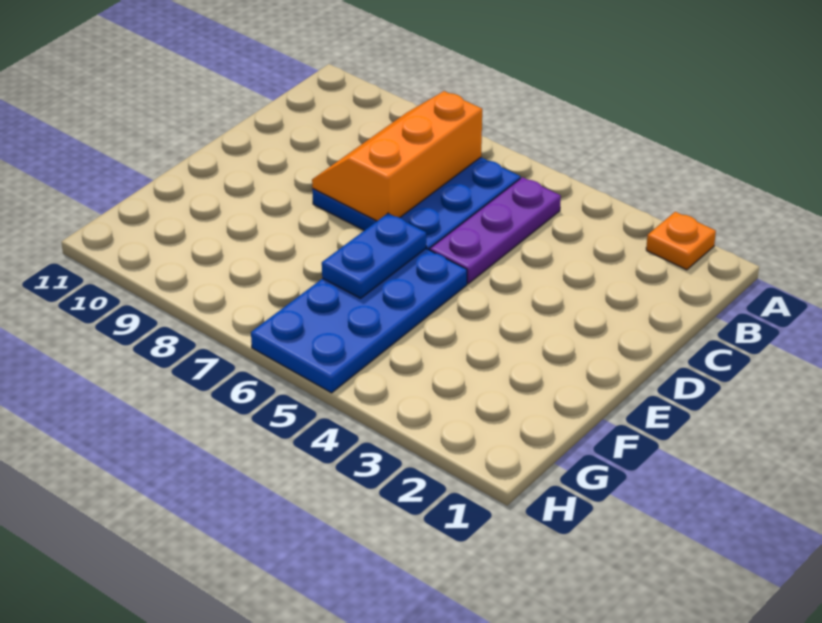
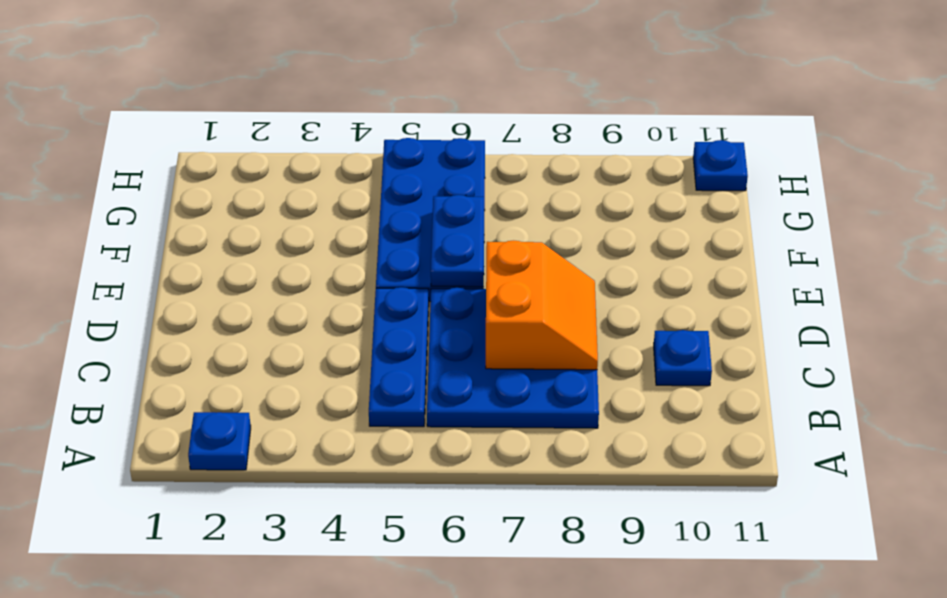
orange 1x1 plate [646,212,716,270] -> blue 1x1 plate [188,412,251,470]
purple 1x3 plate [430,177,561,284] -> blue 1x3 plate [369,287,429,427]
orange 2x3 slope [312,91,482,221] -> orange 2x2 slope [486,241,598,370]
none -> blue 1x1 plate [654,330,712,386]
none -> blue 1x1 plate [693,140,748,191]

